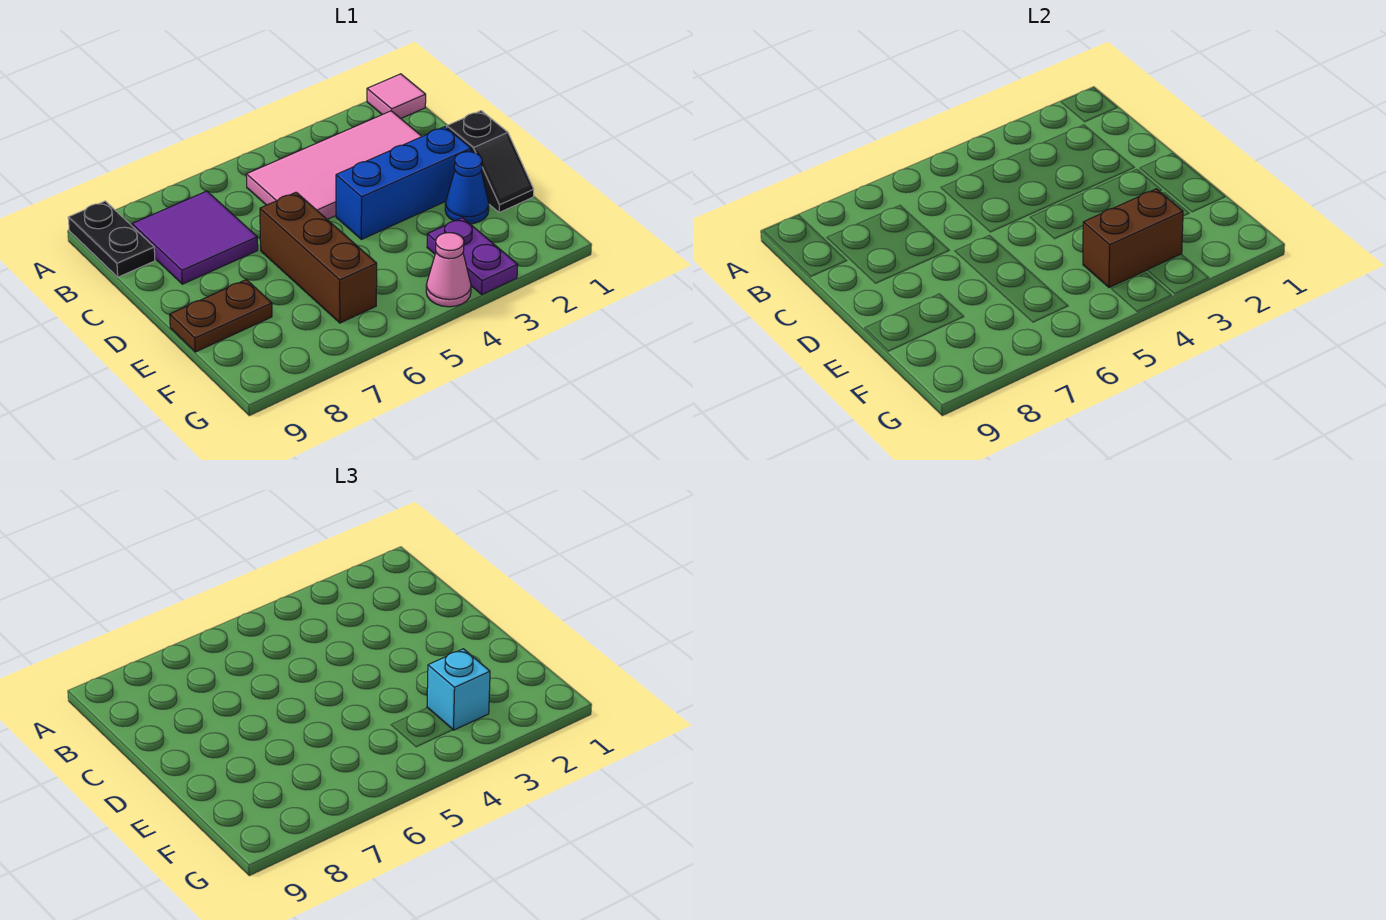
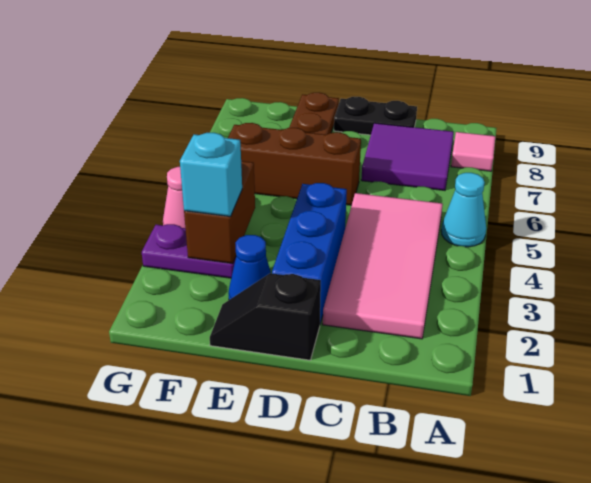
pink 1x1 tile [367,74,426,118] -> pink 1x1 tile moved to [451,132,496,171]
none -> cyan 1x1 cone [441,173,486,247]
black 1x2 plate [68,201,155,277] -> black 1x2 plate moved to [334,97,417,135]

